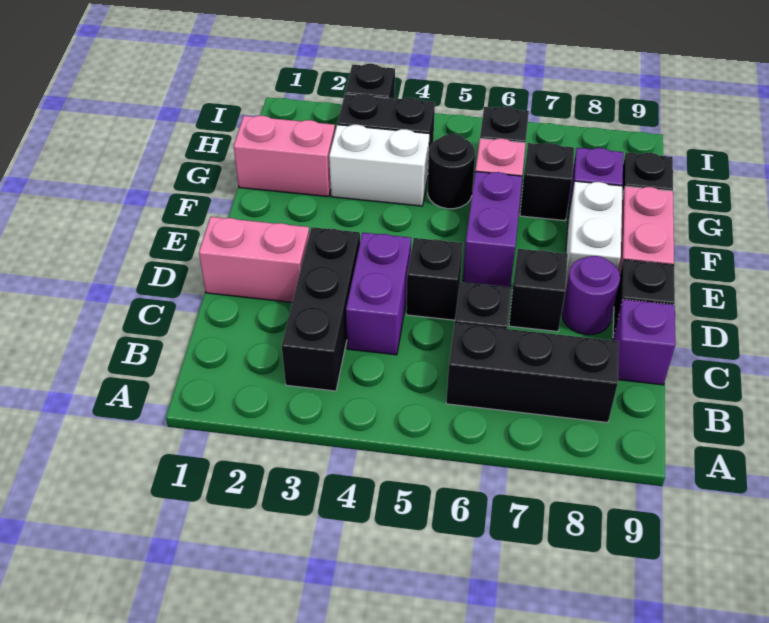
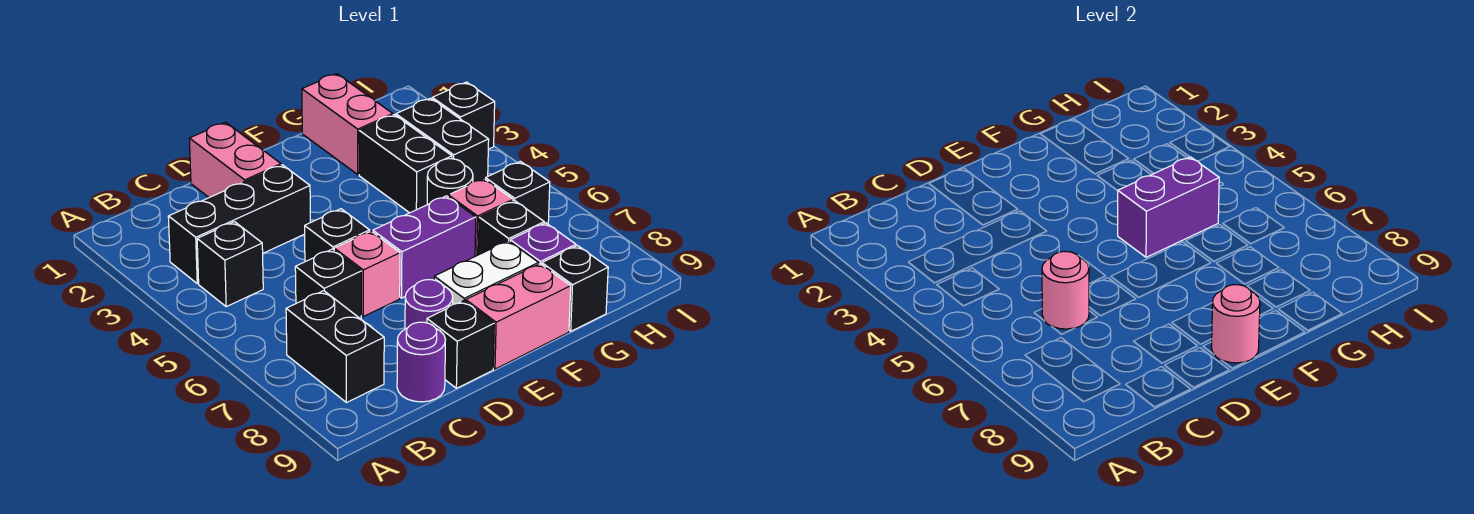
black 1x3 brick [446,323,619,423] -> black 1x2 brick [286,291,384,403]
purple 1x2 brick [346,233,411,355] -> purple 1x2 brick moved to [1118,157,1219,257]
none -> pink 1x1 round brick [1042,251,1089,329]
purple 1x1 brick [613,299,675,385] -> purple 1x1 round brick [397,322,445,402]
none -> pink 1x1 brick [334,231,400,316]
black 1x1 brick [509,249,568,332] -> black 1x1 brick moved to [197,222,263,307]
none -> pink 1x1 round brick [1212,285,1260,363]
white 1x2 brick [329,125,429,206] -> black 1x2 brick [359,115,452,213]

